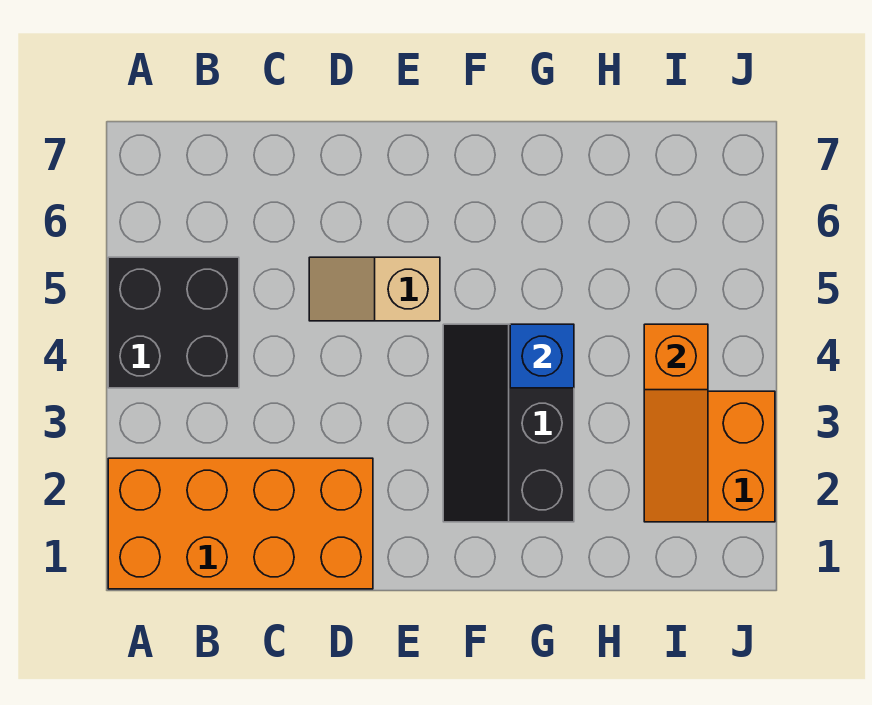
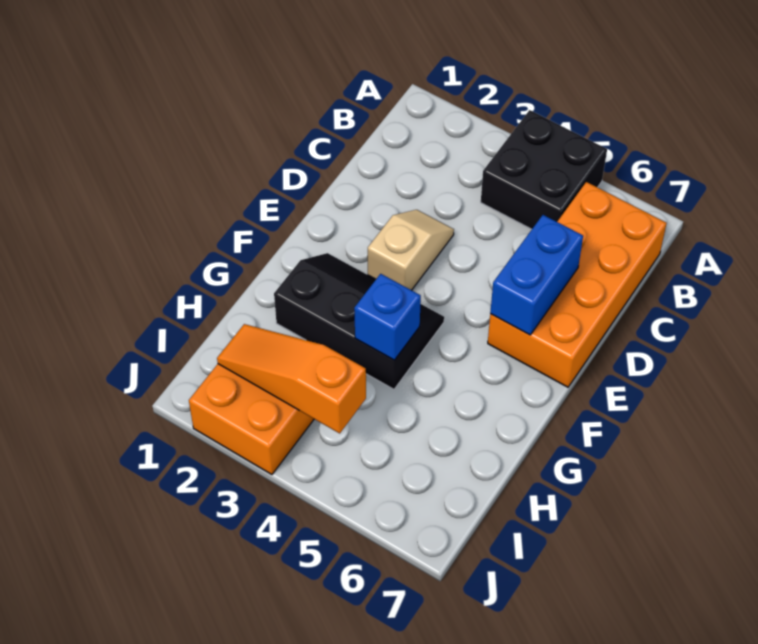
orange 2x4 brick [108,458,373,589] -> orange 2x4 brick moved to [488,182,667,387]
tan 1x2 slope [309,257,440,321] -> tan 1x2 slope moved to [368,210,454,290]
none -> blue 1x2 brick [490,215,583,335]

